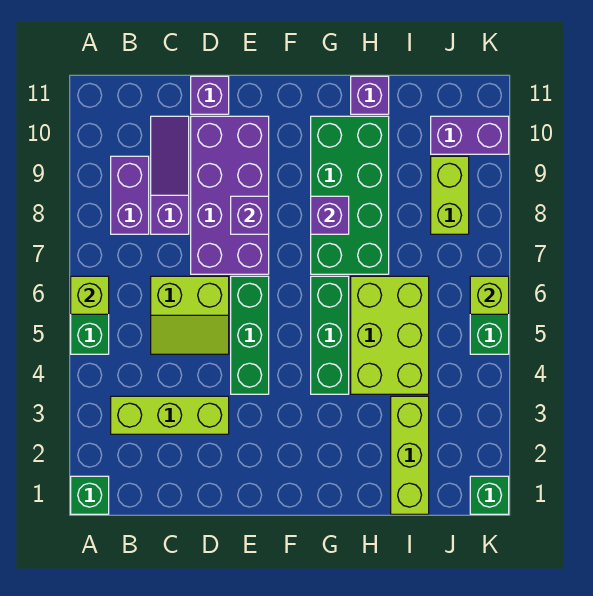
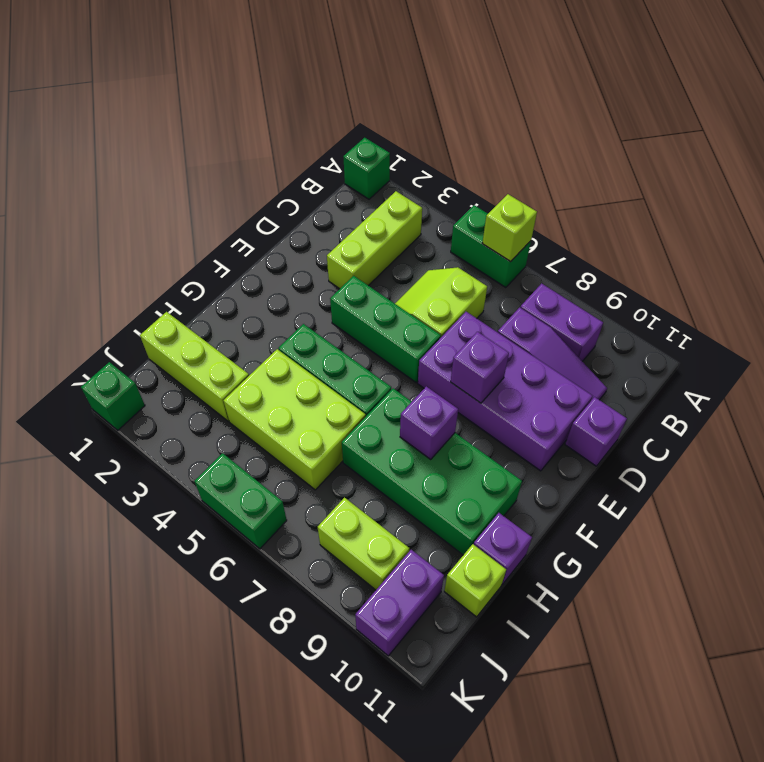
lime 1x1 brick [470,276,509,314] -> lime 1x1 brick moved to [444,544,506,617]

